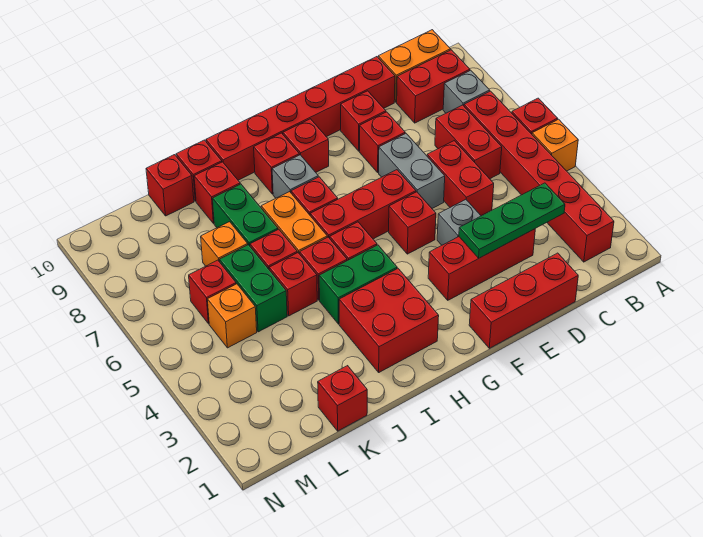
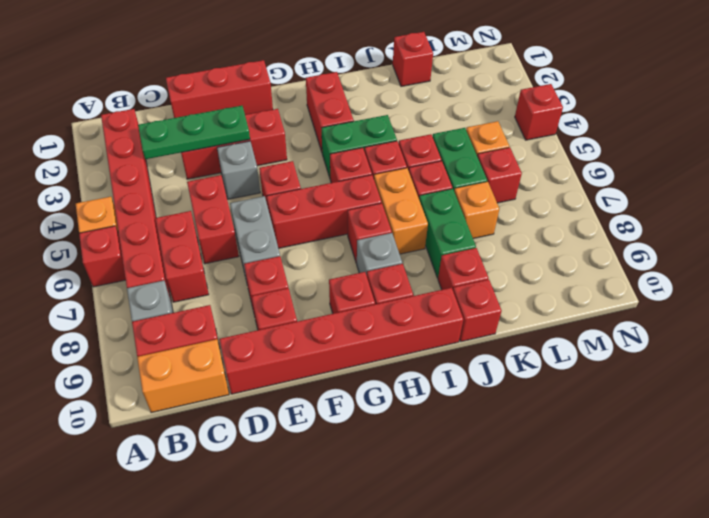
red 2x2 brick [339,268,439,372] -> red 1x2 brick [306,72,354,152]
red 1x1 brick [146,155,194,216] -> red 1x1 brick moved to [515,84,563,140]

